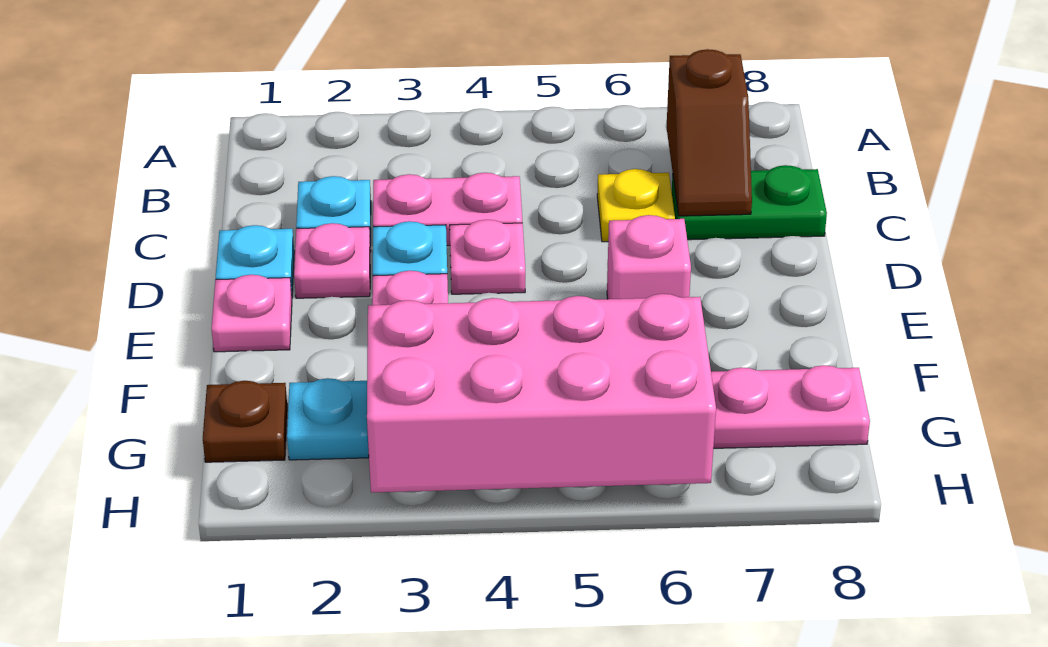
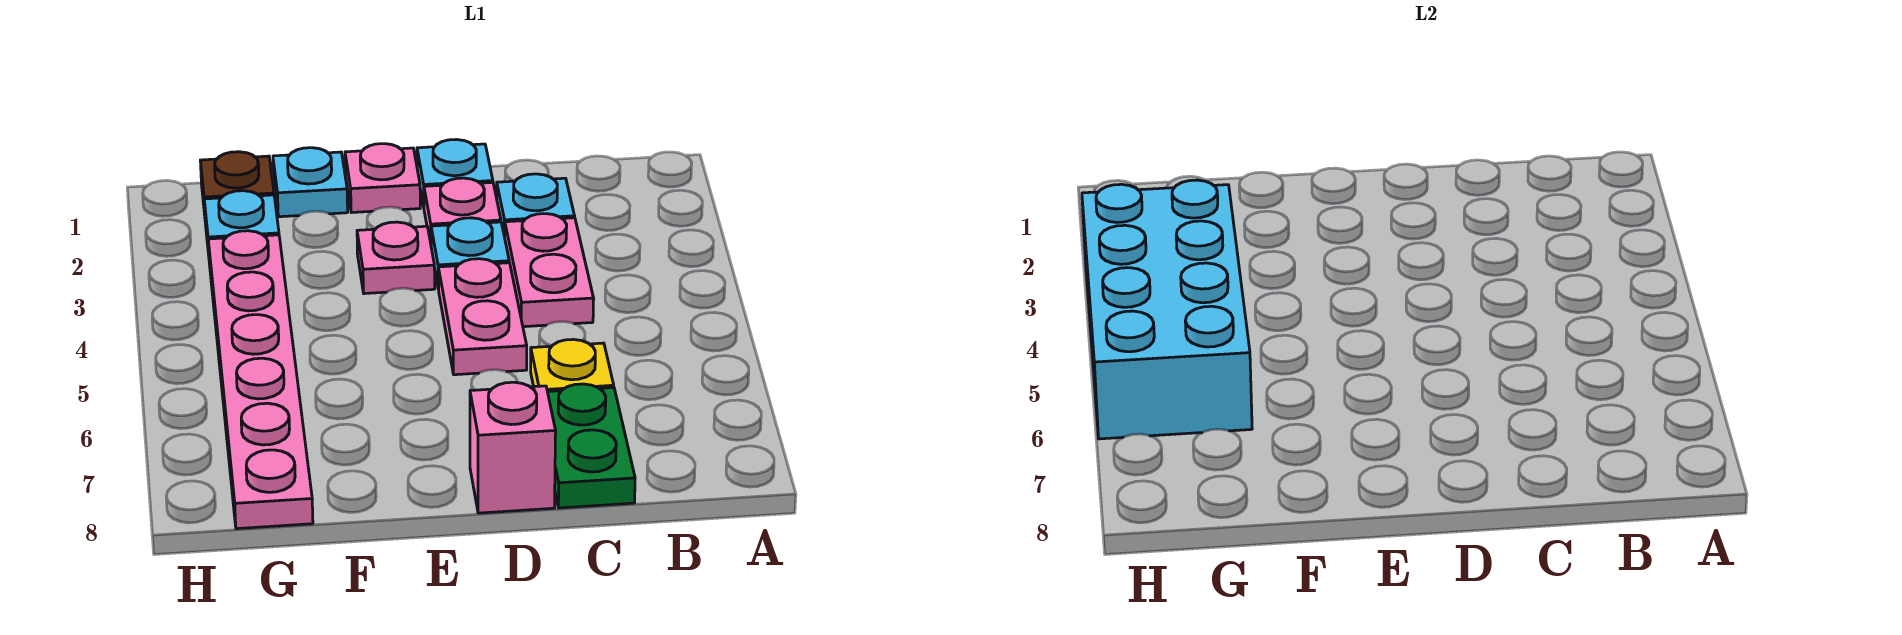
brown 1x2 slope [666,49,752,216] -> none
pink 1x1 plate [450,220,525,294] -> pink 1x2 plate [438,259,527,375]
pink 1x1 brick [607,215,691,299] -> pink 1x1 brick moved to [470,382,556,513]
none -> cyan 1x1 plate [273,148,348,217]
pink 2x4 brick [367,294,716,493] -> cyan 2x4 brick [1082,180,1252,439]

